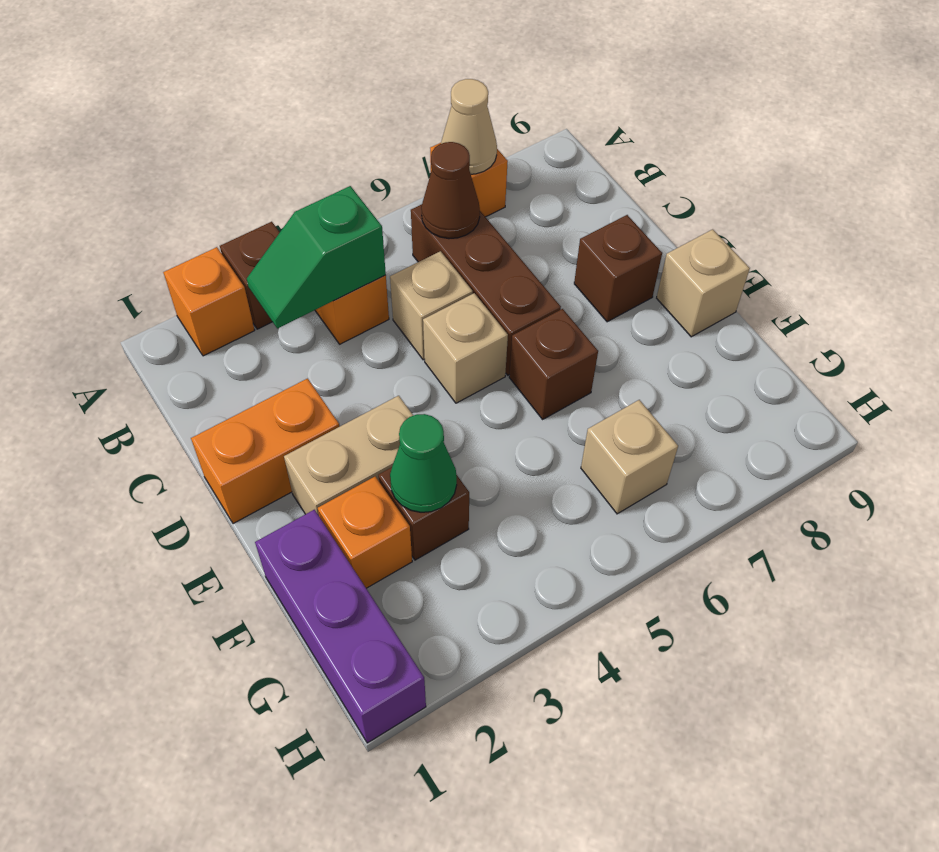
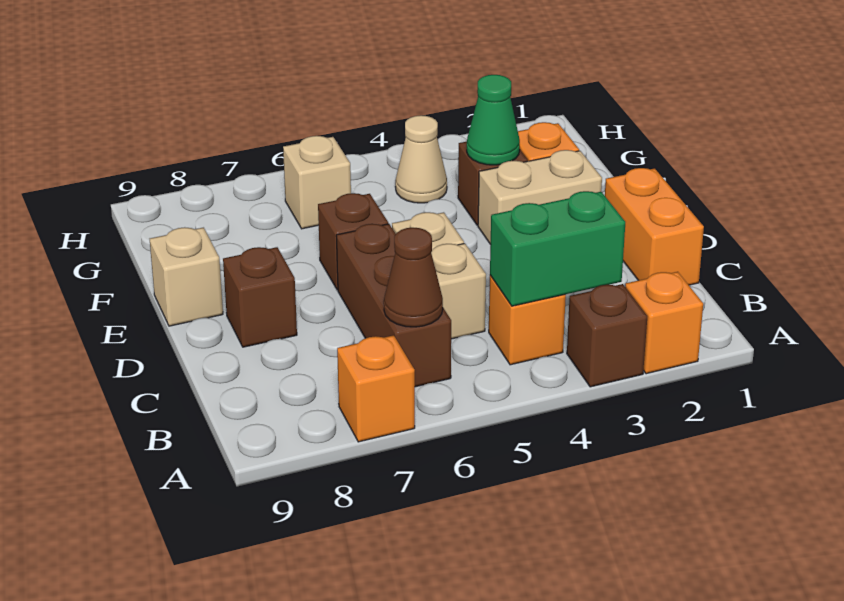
tan 1x1 cone [441,79,497,174] -> tan 1x1 cone moved to [395,115,447,203]
green 1x2 slope [247,186,386,328] -> green 1x2 brick [490,191,625,306]
orange 1x2 brick [191,379,340,524] -> orange 1x2 brick turned to [605,168,704,285]
purple 1x3 brick [255,510,426,743] -> none

